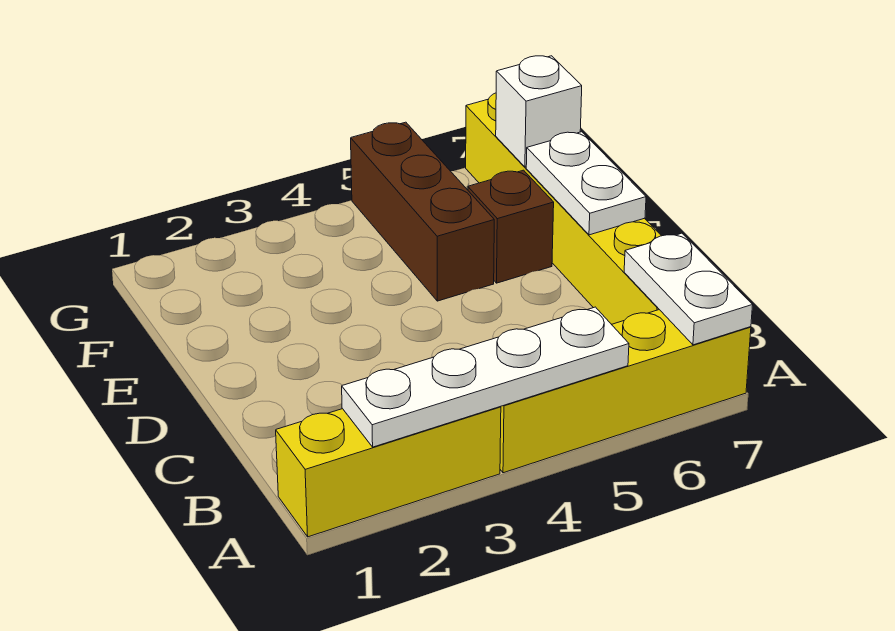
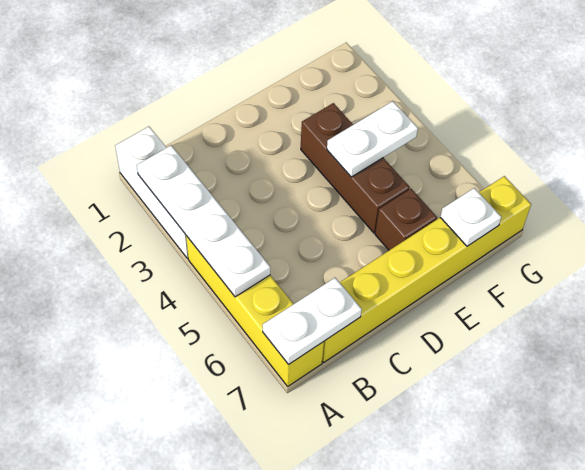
yellow 1x3 brick [276,407,501,537] -> white 1x3 brick [115,127,188,259]
white 1x2 plate [526,132,646,235] -> white 1x2 plate moved to [327,101,418,177]
brown 1x3 brick [351,122,494,301] -> brown 1x3 brick turned to [301,103,410,233]
white 1x1 brick [496,56,582,167] -> white 1x1 plate [440,188,501,246]

